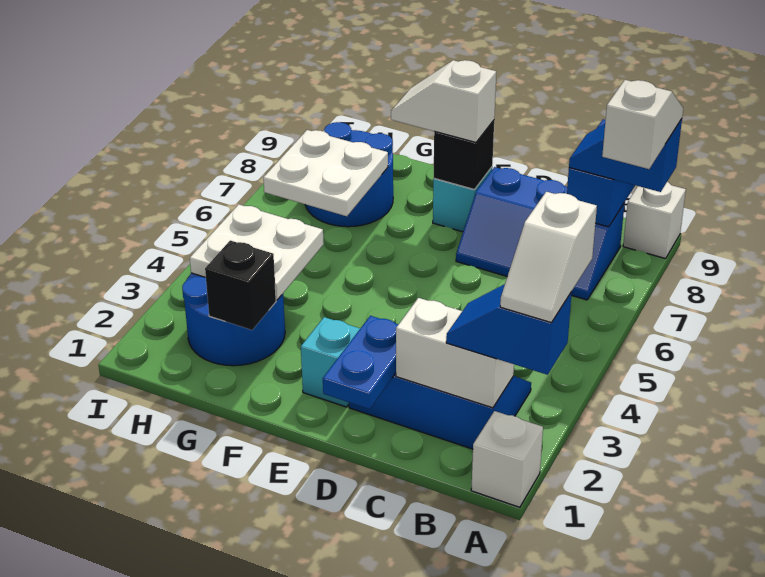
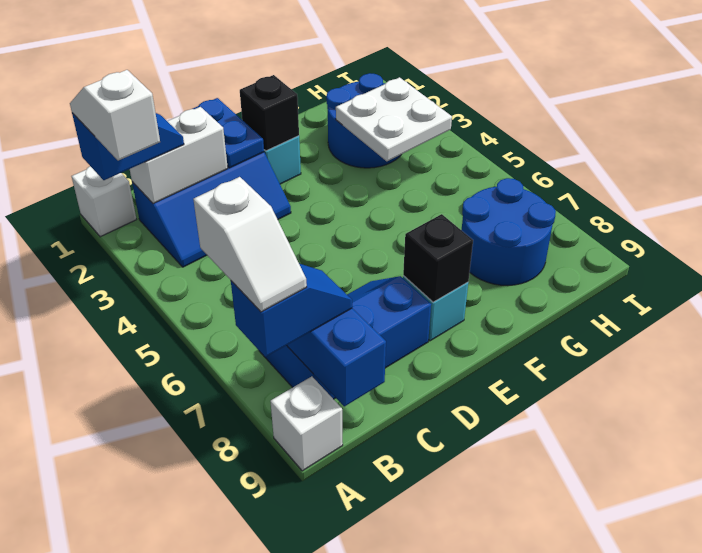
white 1x2 slope [391,60,496,142] -> none
black 1x1 brick [205,240,276,330] -> black 1x1 brick moved to [240,75,299,151]
white 2x2 plate [263,130,388,216] -> none

